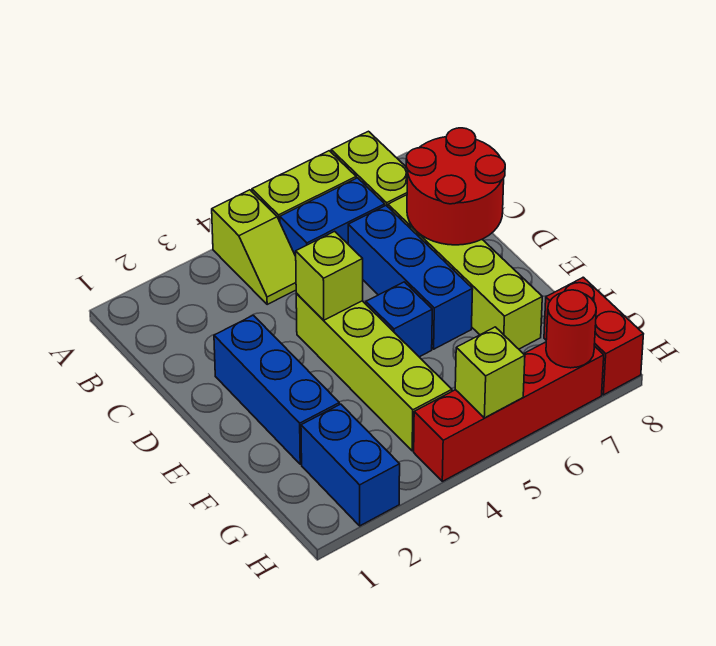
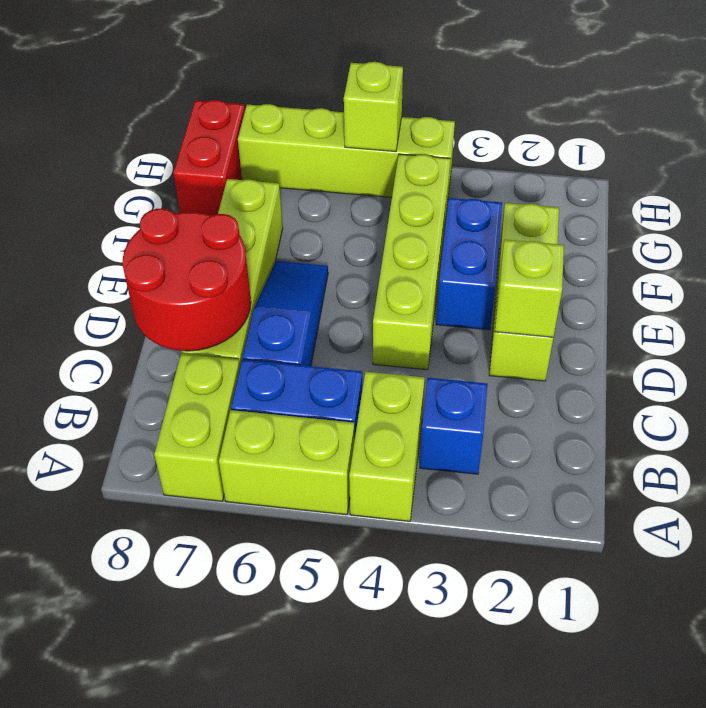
lime 1x2 slope [212,190,296,304] -> lime 1x2 brick [349,372,425,521]
blue 1x3 brick [348,206,473,349] -> blue 1x3 slope [242,261,328,366]
blue 1x3 brick [214,315,339,464] -> lime 1x3 brick [489,203,559,381]
lime 1x1 brick [296,231,363,320] -> lime 1x1 brick moved to [495,240,564,337]
blue 1x1 brick [366,282,432,357] -> blue 1x1 brick moved to [420,378,488,474]
blue 1x2 brick [301,404,400,526] -> blue 1x2 brick moved to [436,198,502,330]
red 1x4 brick [414,342,604,481] -> lime 1x4 brick [238,104,455,197]
red 1x1 round brick [546,290,596,368] -> none

